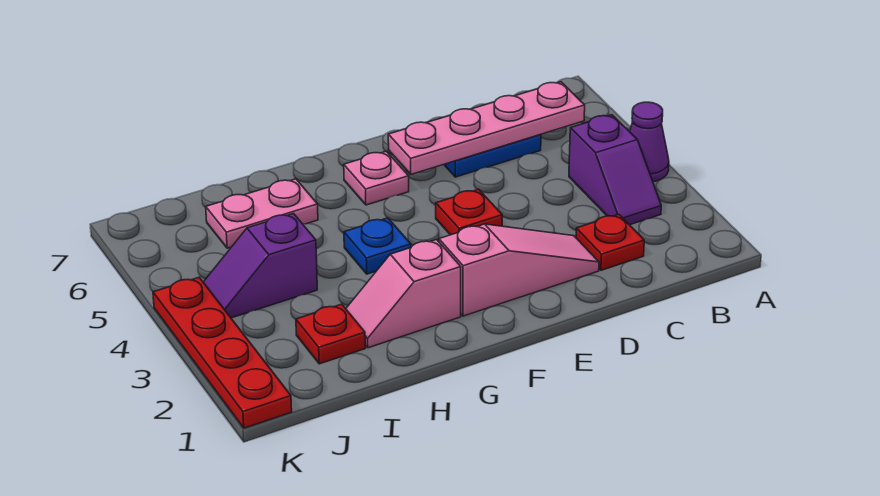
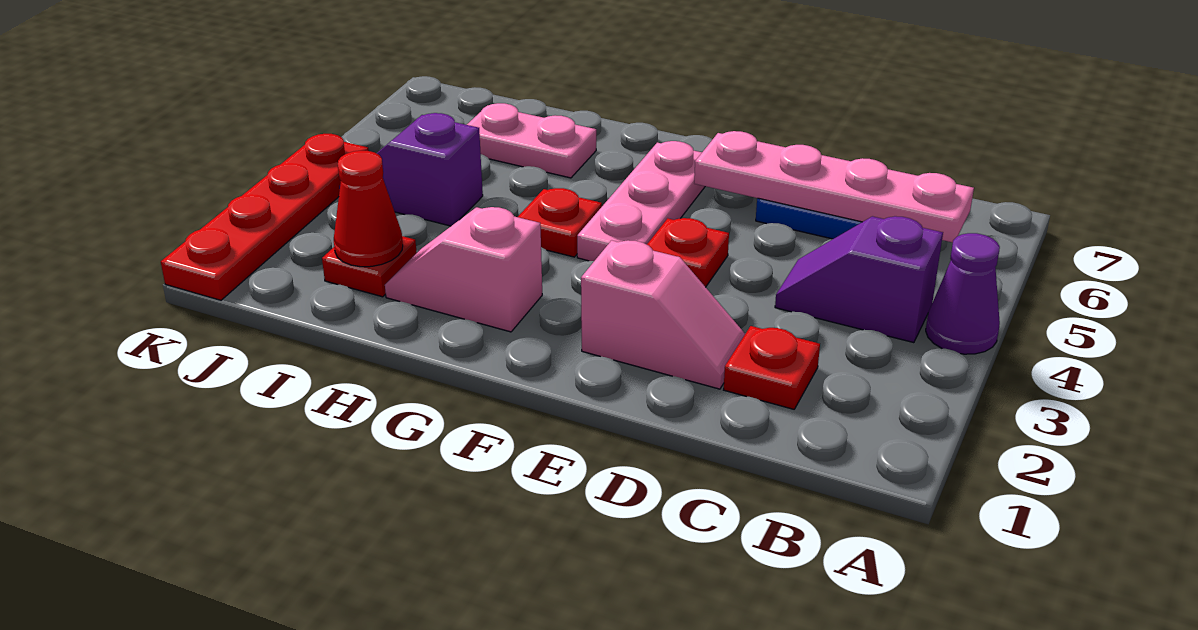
purple 1x2 slope [569,115,661,225] -> purple 1x2 slope turned to [775,216,943,343]
pink 1x3 slope [439,224,599,316] -> pink 1x2 slope [581,240,745,389]
pink 1x1 plate [344,151,409,205] -> pink 1x3 plate [577,141,705,261]
blue 1x1 plate [344,218,411,274] -> red 1x1 plate [518,188,602,257]
none -> red 1x1 cone [334,151,403,267]

